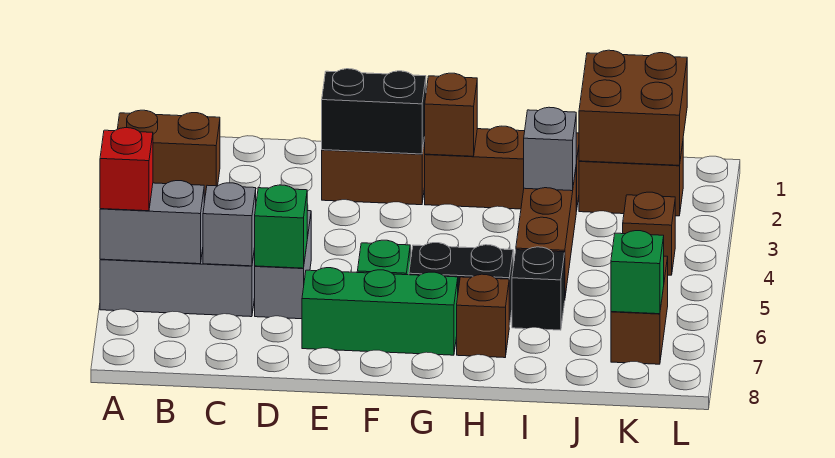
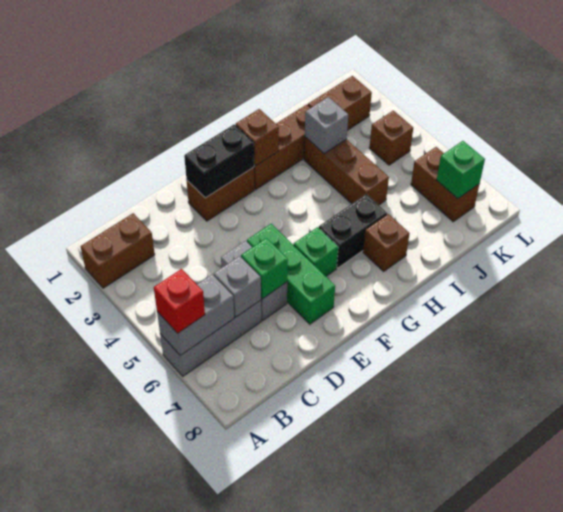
green 1x3 brick [302,268,458,355] -> green 1x3 brick turned to [247,224,335,324]
black 1x1 brick [512,247,565,330] -> none
brown 2x2 brick [579,50,687,165] -> none

